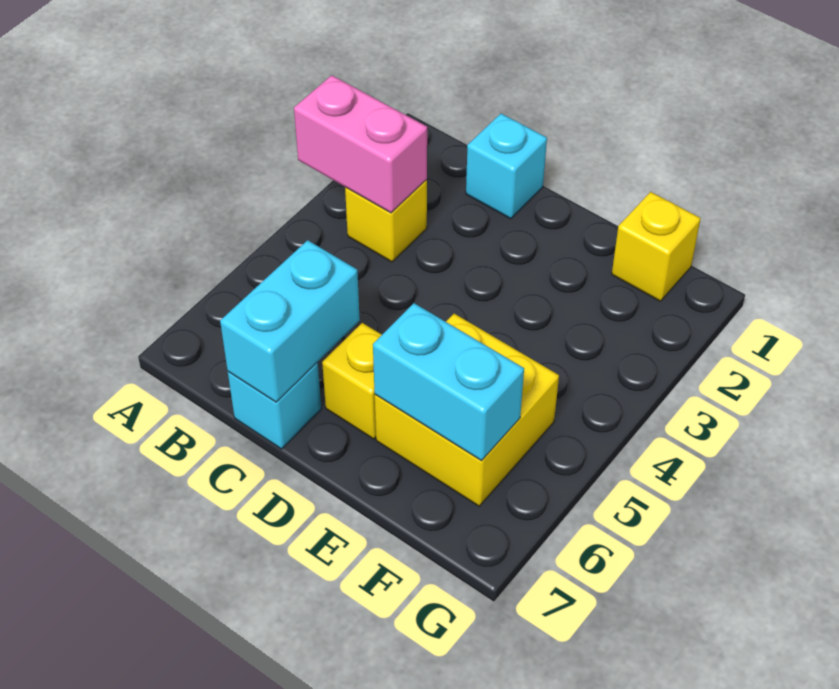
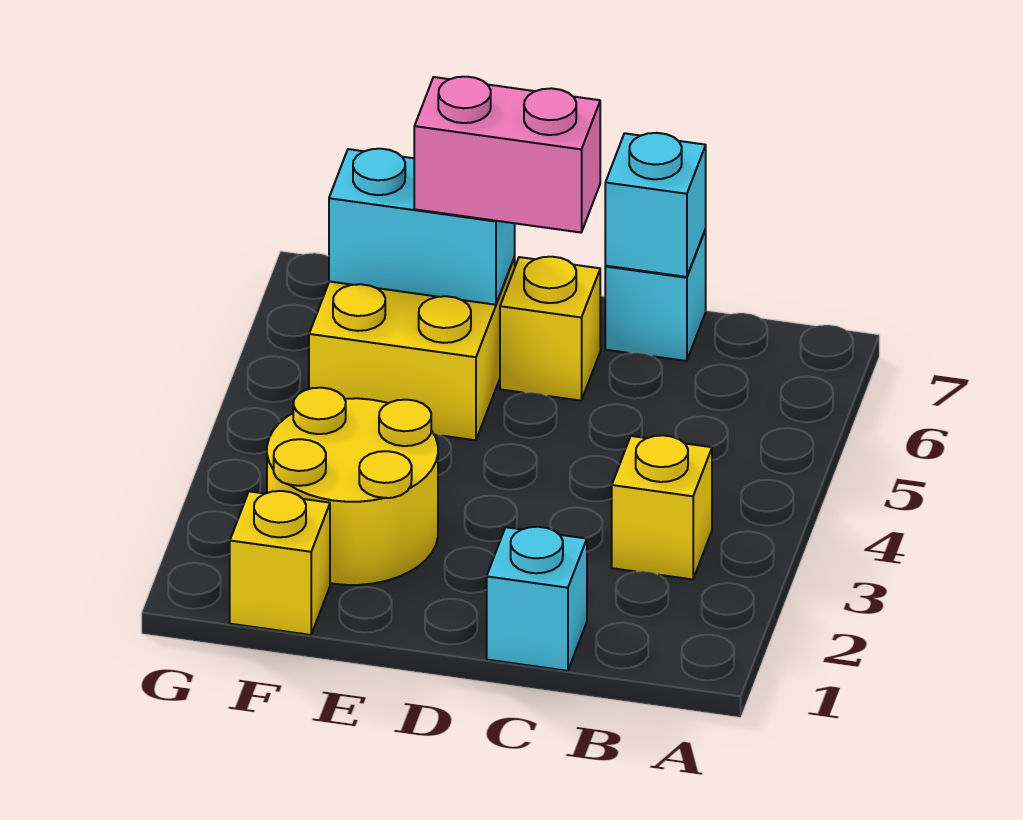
pink 1x2 brick [294,75,427,213] -> pink 1x2 brick moved to [414,77,600,233]
cyan 1x2 brick [220,240,360,402] -> cyan 1x1 brick [605,133,706,277]
none -> yellow 2x2 round brick [267,388,438,585]

